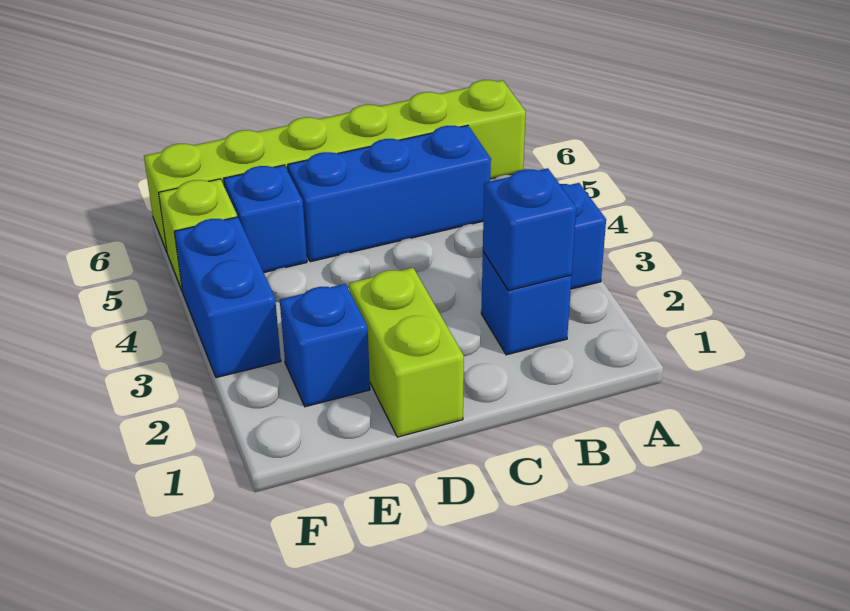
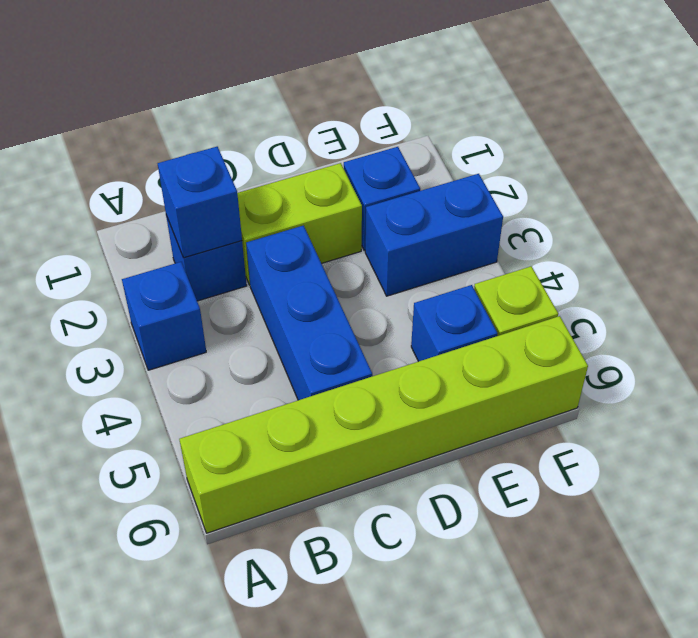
blue 1x3 brick [288,125,491,262] -> blue 1x3 brick turned to [246,226,372,400]
lime 1x2 brick [349,268,464,437] -> lime 1x2 brick turned to [237,163,362,285]
blue 1x2 brick [174,217,281,378] -> blue 1x2 brick turned to [365,174,503,296]

